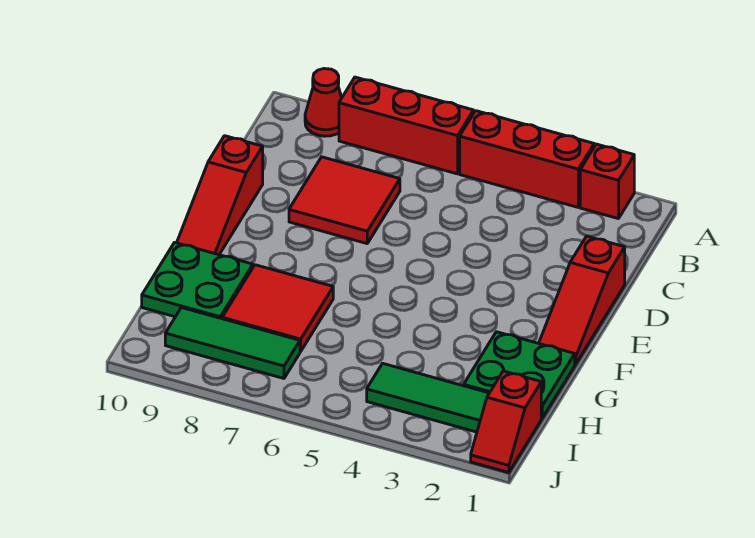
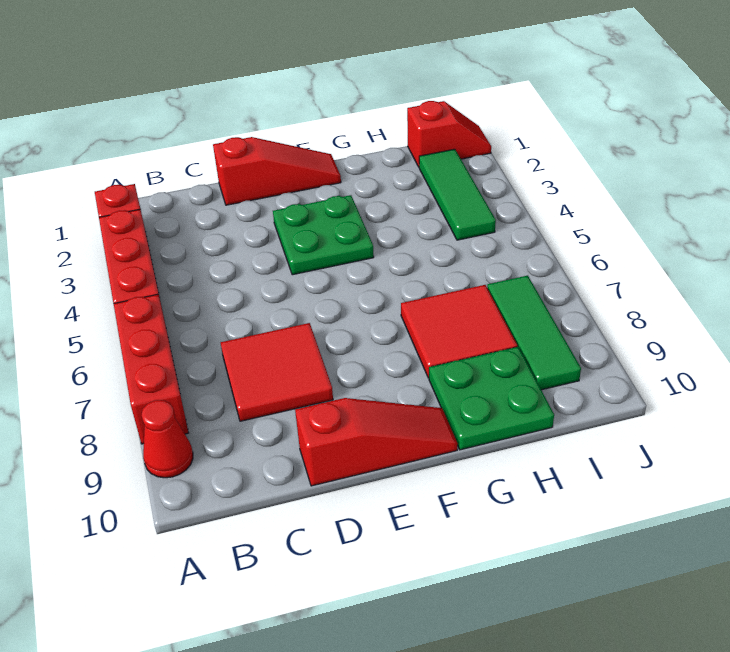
green 2x2 plate [464,332,575,419] -> green 2x2 plate moved to [273,195,374,275]

